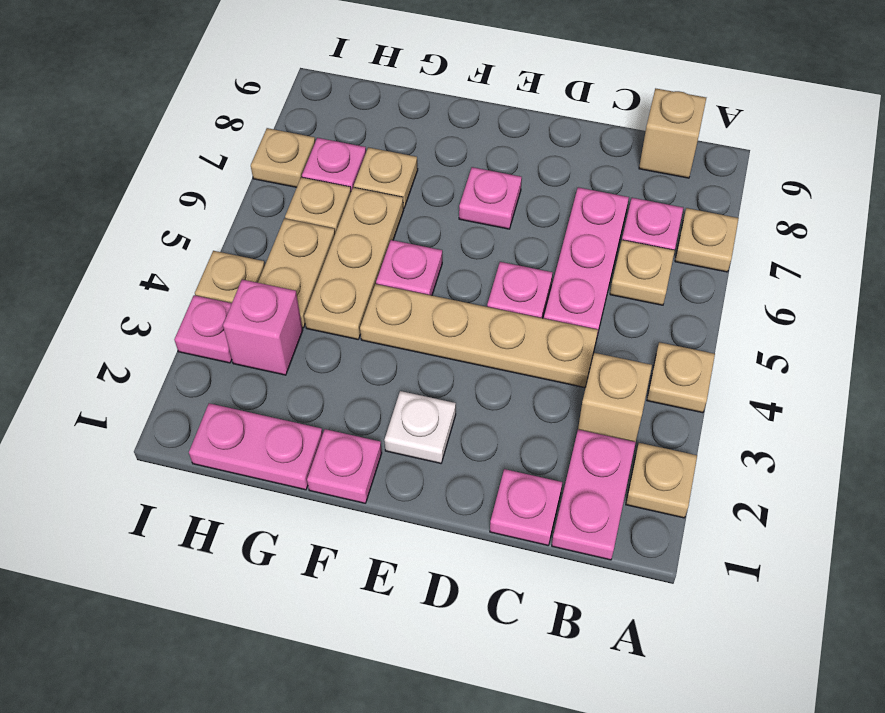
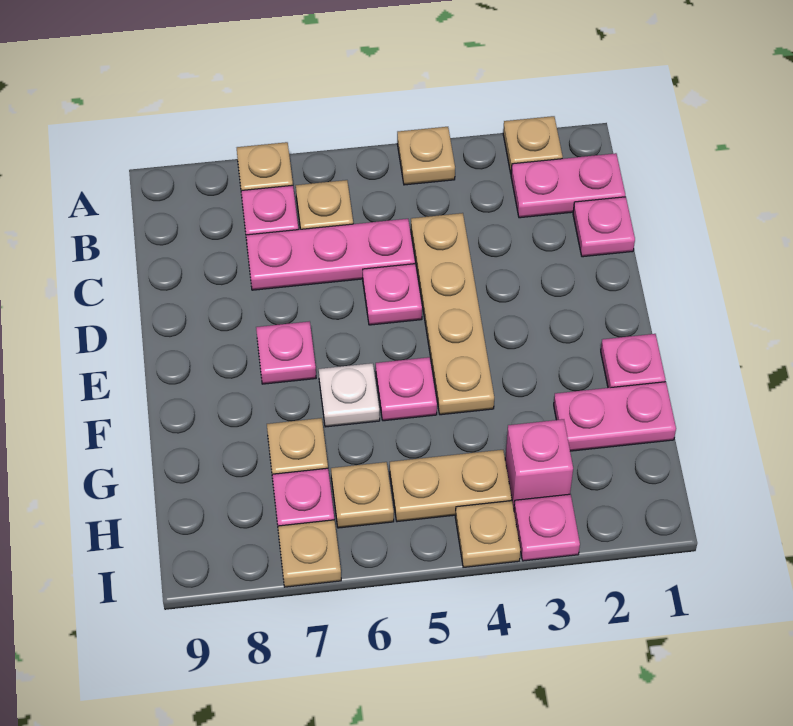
tan 1x1 brick [578,353,652,442] -> none
tan 1x1 brick [639,88,706,178] -> none
white 1x1 plate [384,391,456,463] -> white 1x1 plate moved to [319,363,380,427]
pink 1x2 plate [189,403,323,490] -> pink 1x2 plate turned to [554,382,676,451]
tan 1x3 plate [304,187,404,339] -> none

